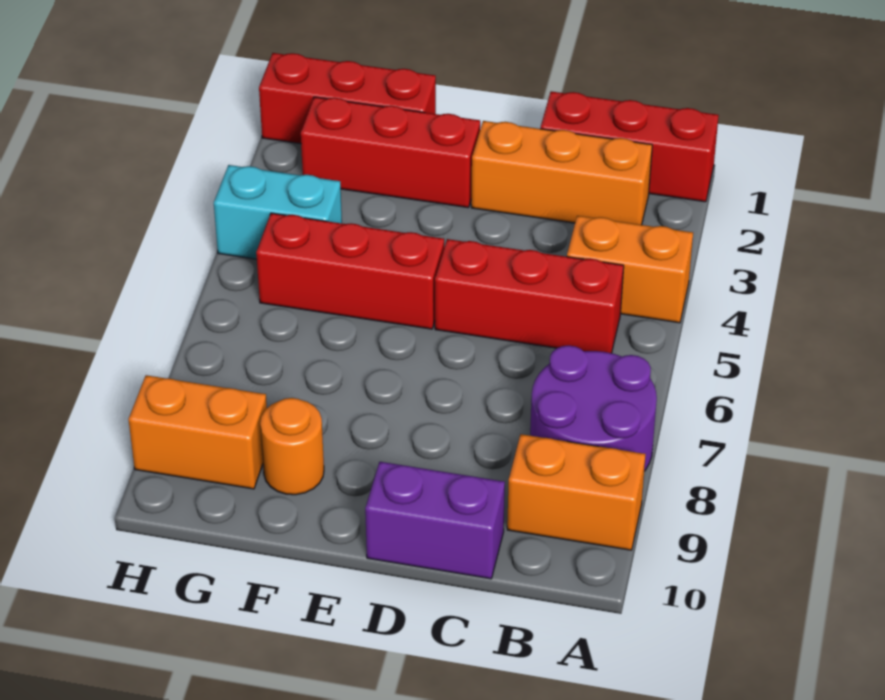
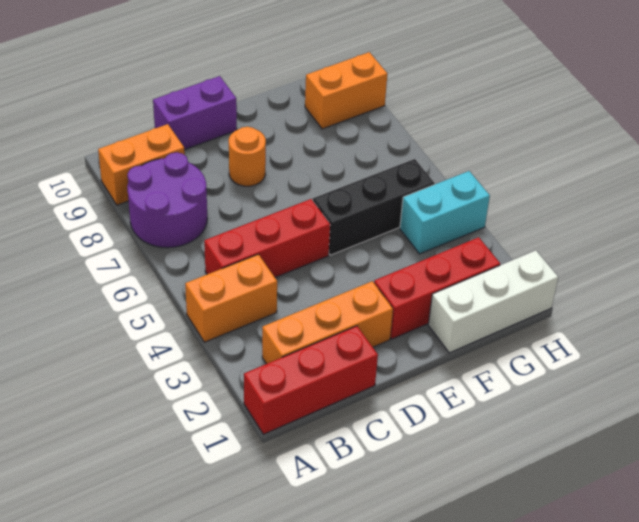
red 1x3 brick [256,213,444,329] -> black 1x3 brick [313,159,435,255]
red 1x3 brick [259,53,436,144] -> white 1x3 brick [428,250,558,353]
orange 1x1 round brick [260,398,324,495] -> orange 1x1 round brick moved to [229,127,266,186]

